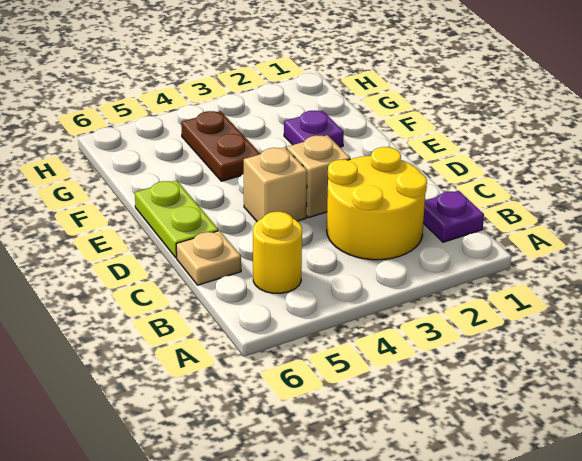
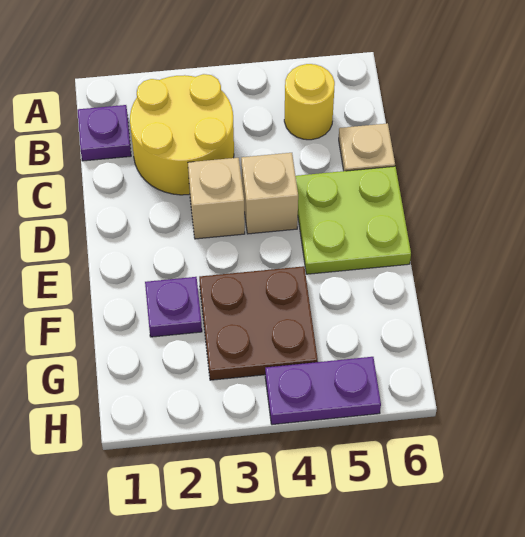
lime 1x2 plate [135,180,218,258] -> lime 2x2 plate [296,166,411,274]
brown 1x2 plate [181,111,260,181] -> brown 2x2 plate [199,266,318,380]
none -> purple 1x2 plate [265,357,381,425]

